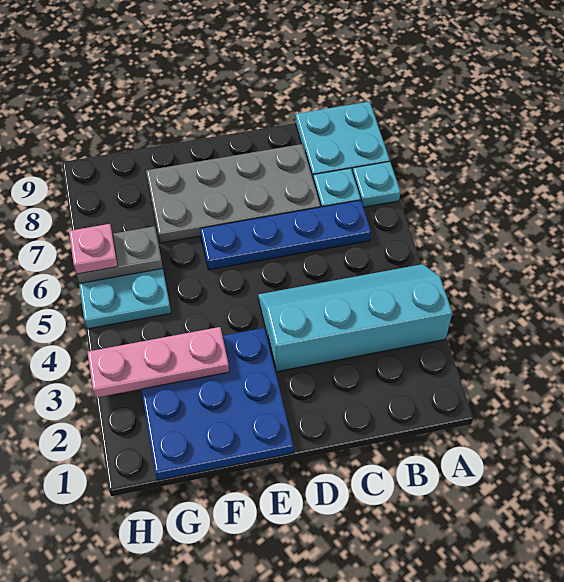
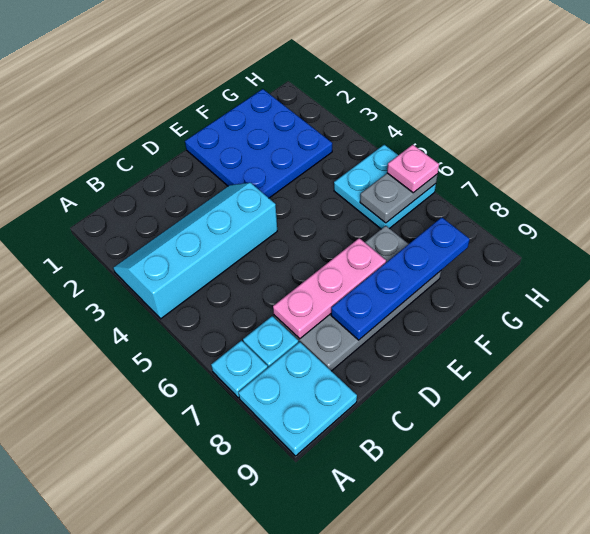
cyan 2x4 slope [258,264,452,372] -> cyan 2x4 slope turned to [113,183,277,319]
blue 1x4 plate [200,200,371,270] -> blue 1x4 plate moved to [331,217,470,340]
pink 1x3 plate [88,327,229,398] -> pink 1x3 plate moved to [273,238,386,339]

